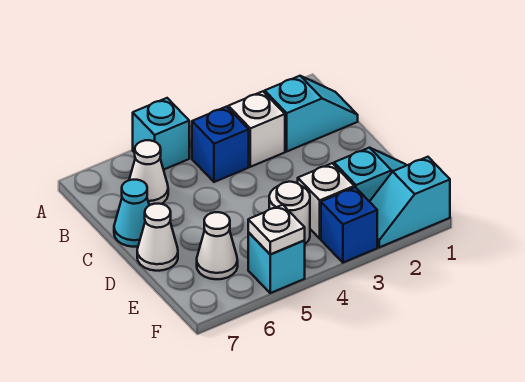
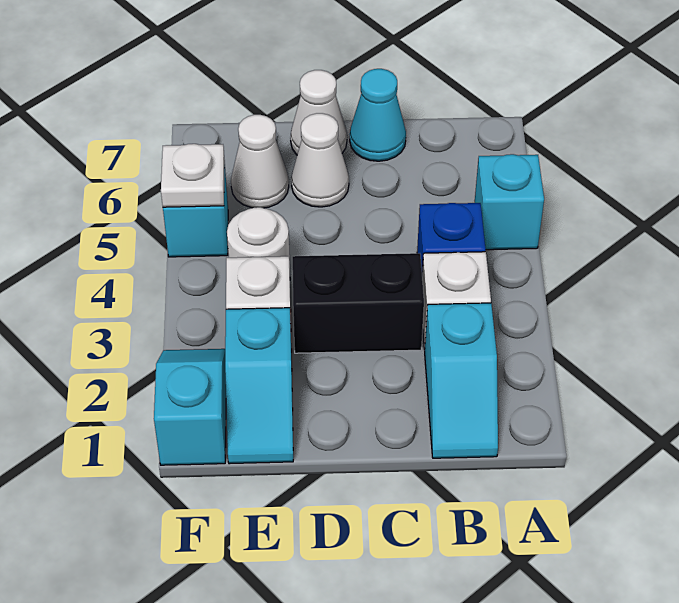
white 1x1 cone [129,140,168,205] -> white 1x1 cone moved to [291,113,349,207]
none -> black 1x2 brick [292,253,424,353]
blue 1x1 brick [321,187,377,263] -> none

